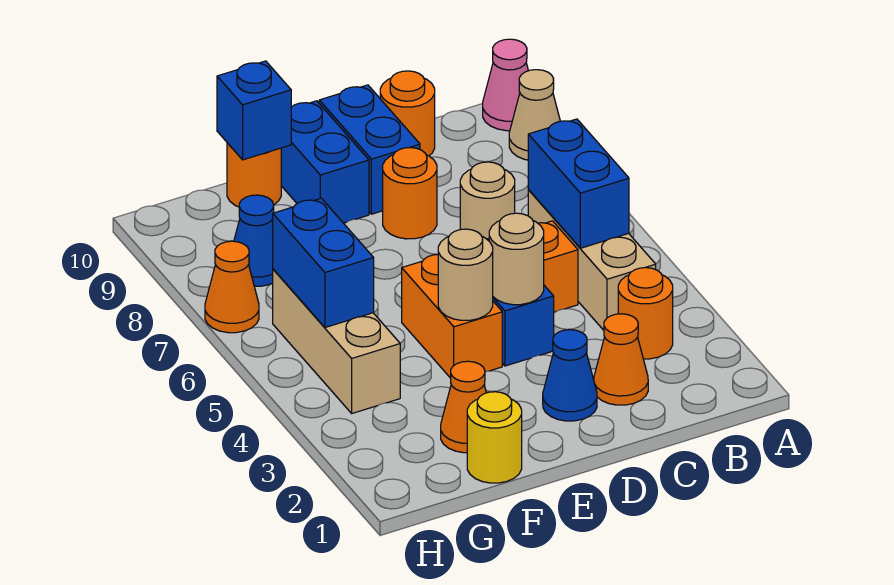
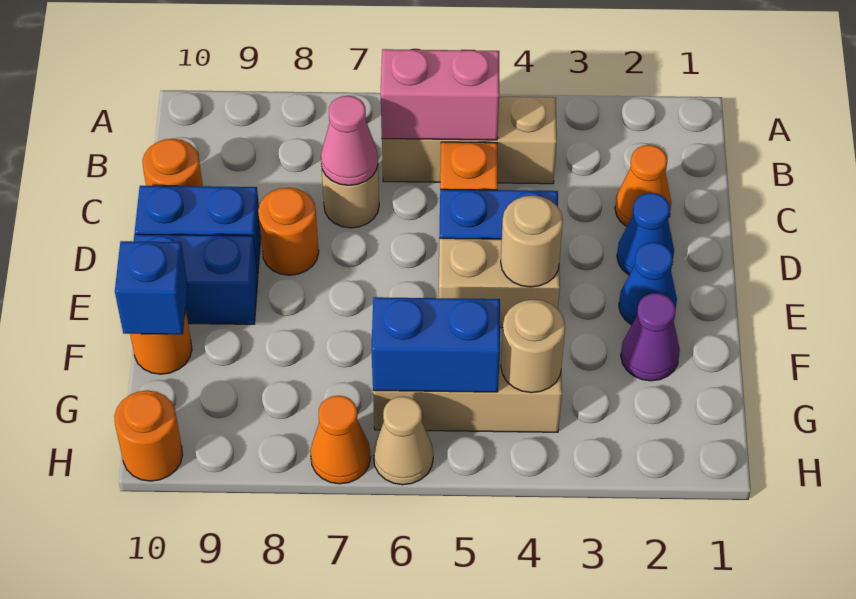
tan 1x1 cone [509,70,560,160] -> tan 1x1 cone moved to [373,396,433,485]
pink 1x1 cone [483,39,528,131] -> pink 1x1 cone moved to [321,96,378,185]
orange 1x1 round brick [618,268,673,359] -> orange 1x1 round brick moved to [114,390,183,481]
blue 1x2 brick [528,119,629,248] -> pink 1x2 brick [381,49,499,140]
tan 1x1 round brick [489,213,544,305] -> tan 1x1 round brick moved to [501,300,565,393]
orange 1x2 brick [402,255,502,378] -> tan 1x2 brick [439,238,560,328]
yellow 1x1 round brick [467,392,522,483] -> none
orange 1x1 cone [441,361,486,453] -> purple 1x1 cone [621,293,680,381]
blue 1x1 cone [234,195,274,286] -> blue 1x1 cone moved to [619,242,677,325]

